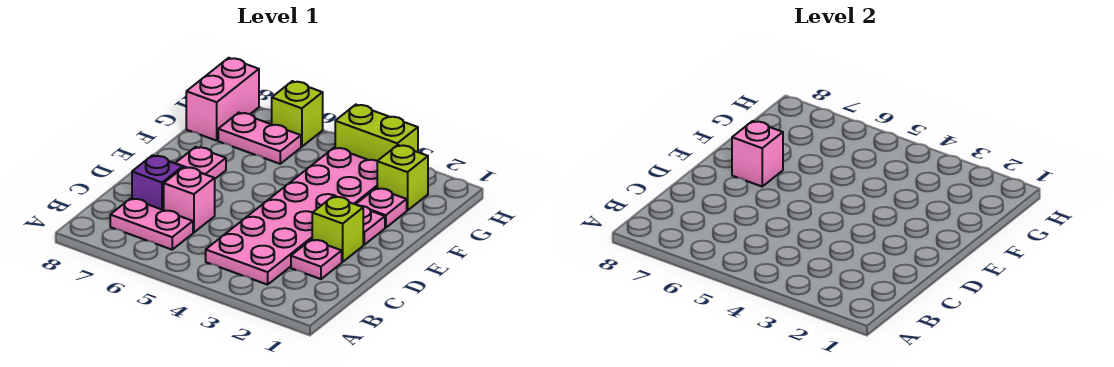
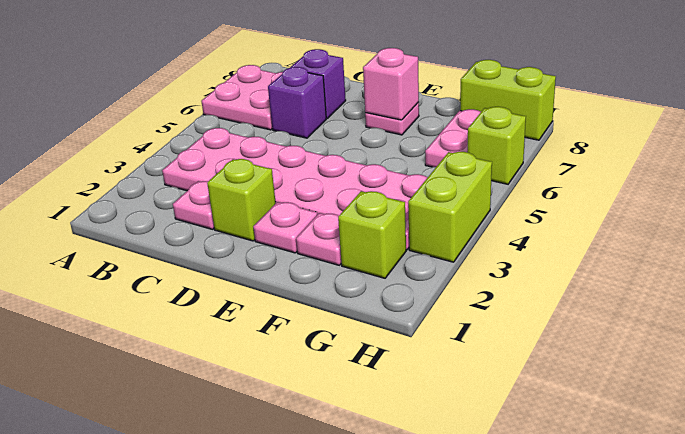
pink 1x2 plate [110,198,193,250] -> pink 2x2 plate [201,65,282,130]
pink 1x1 brick [164,167,215,233] -> purple 1x1 brick [268,67,326,138]
pink 1x2 brick [186,58,259,141] -> lime 1x2 brick [460,60,556,140]

